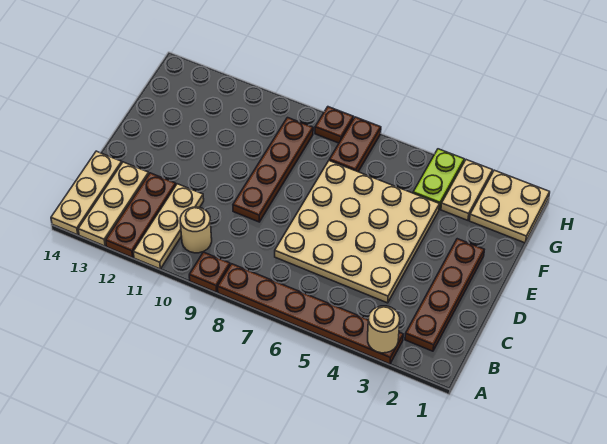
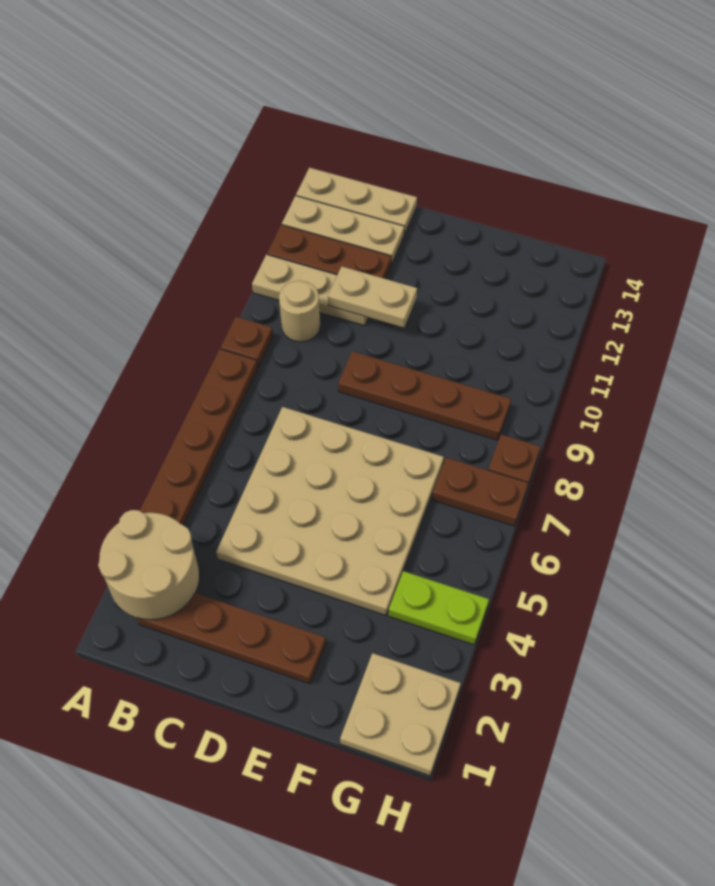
tan 1x1 round brick [368,306,400,353] -> tan 2x2 round brick [98,510,199,620]
tan 1x2 plate [441,160,493,220] -> tan 1x2 plate moved to [328,266,417,328]

